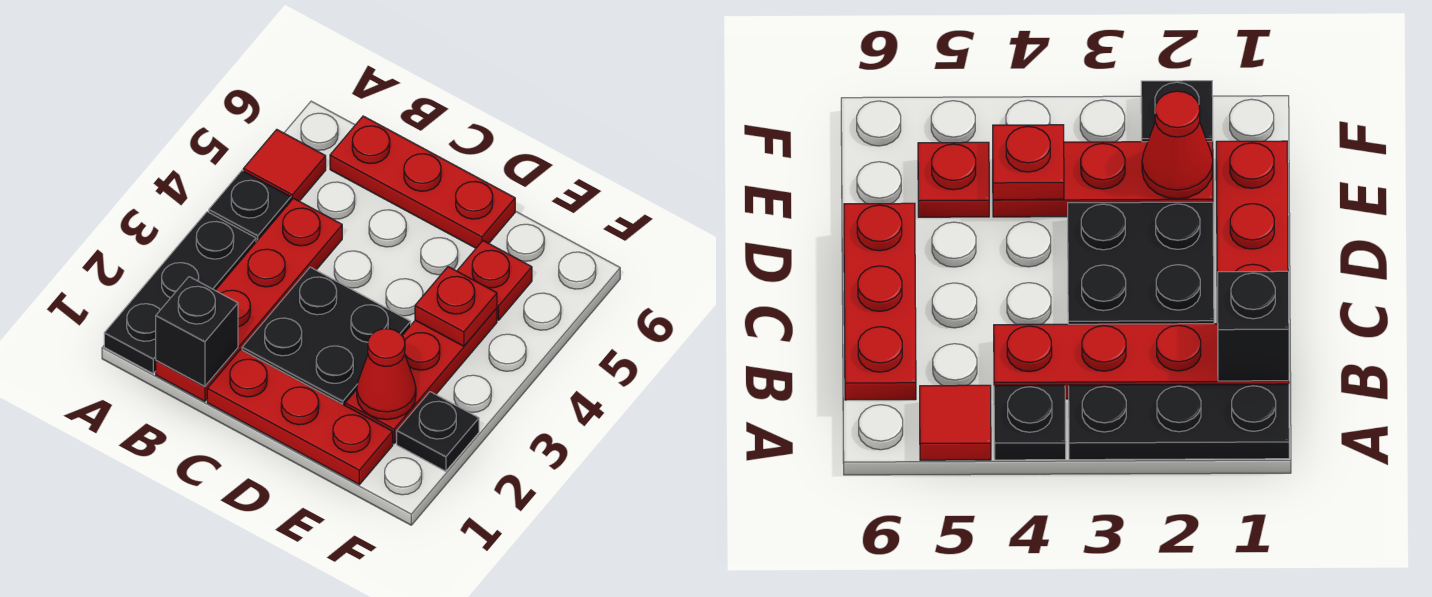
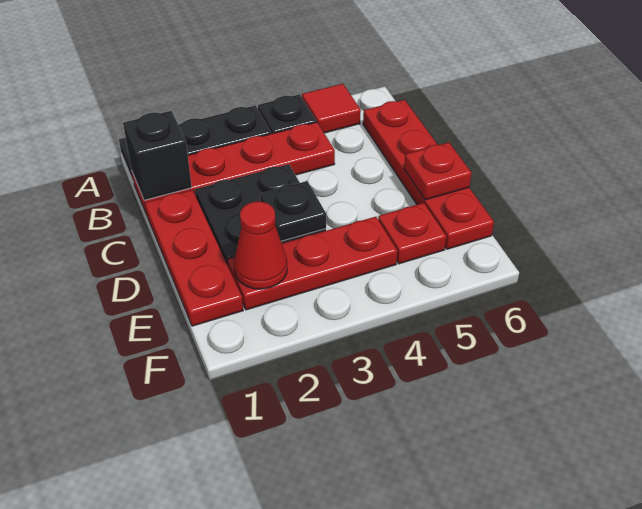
red 1x3 plate [330,116,515,248] -> red 1x4 plate [363,100,494,249]
red 1x1 plate [415,267,497,346] -> red 1x1 plate moved to [404,142,471,200]
black 1x1 plate [397,392,479,471] -> black 1x1 plate moved to [260,181,326,241]

